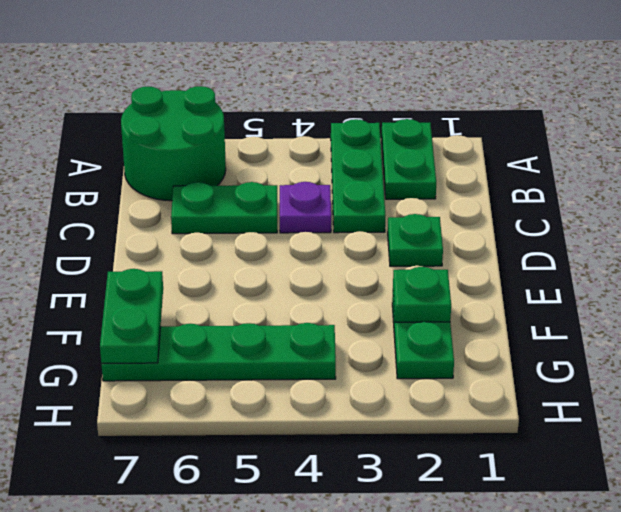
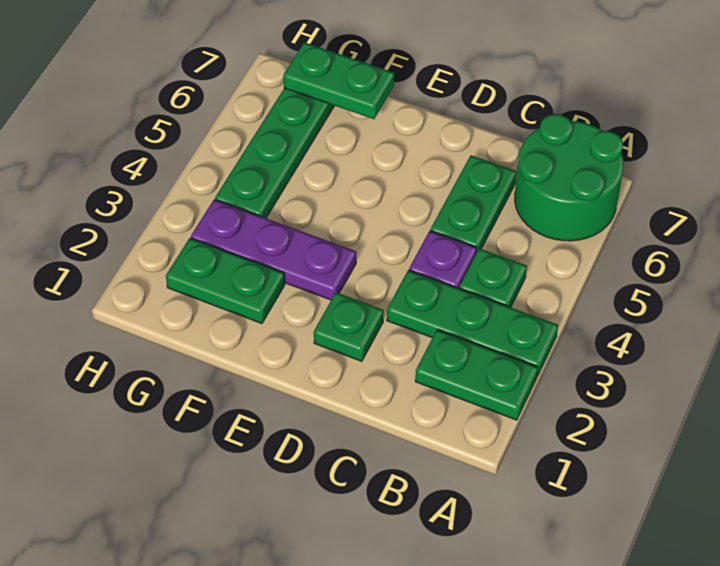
none -> purple 1x3 plate [191,200,356,300]
green 1x1 plate [393,267,451,322] -> green 1x1 plate moved to [459,249,527,307]

